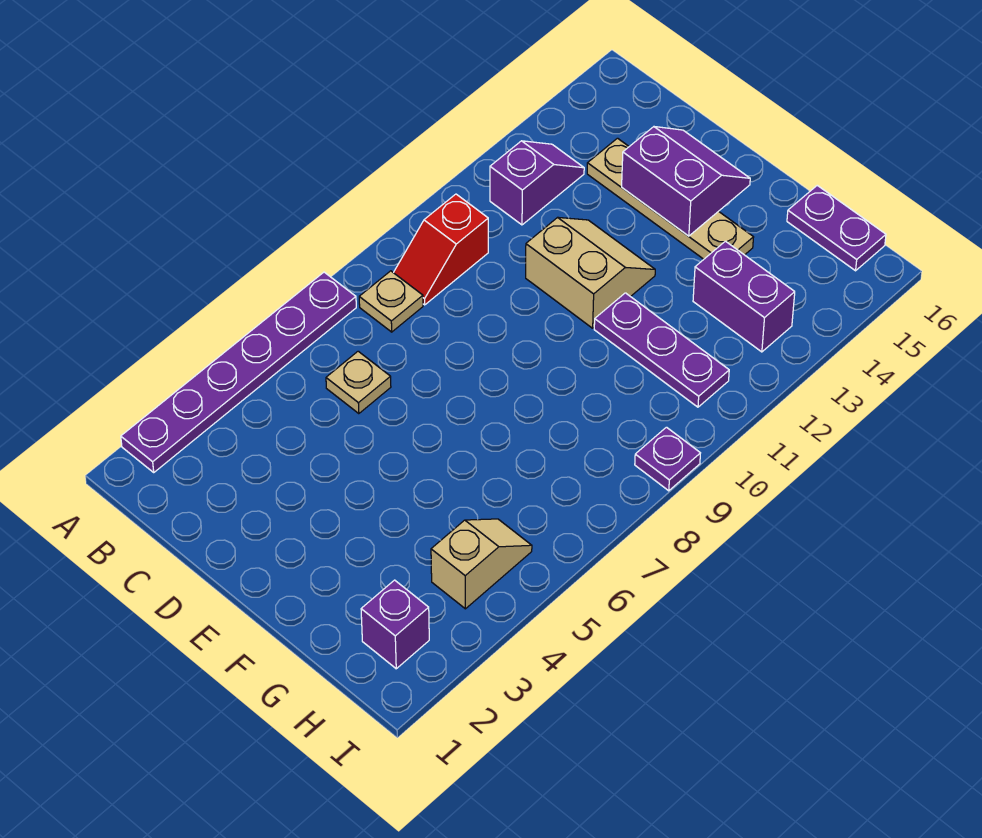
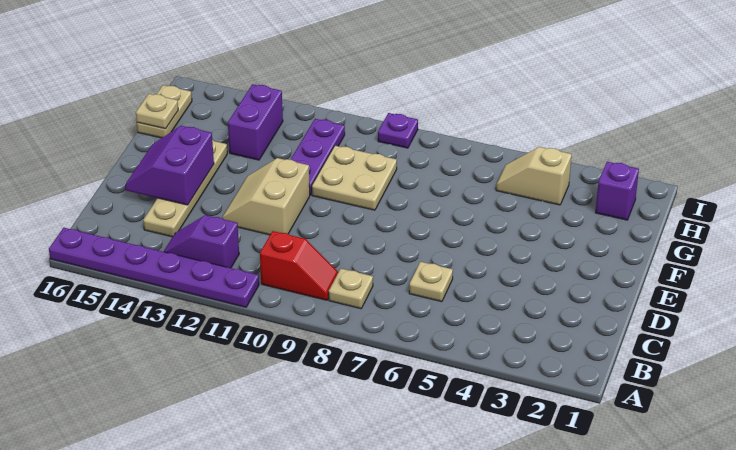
purple 1x6 plate [121,272,356,472] -> purple 1x6 plate moved to [49,228,259,307]
none -> tan 2x2 plate [312,146,397,210]
purple 1x2 plate [787,185,886,271] -> tan 1x2 plate [137,85,192,138]
none -> tan 1x1 plate [136,94,178,129]

